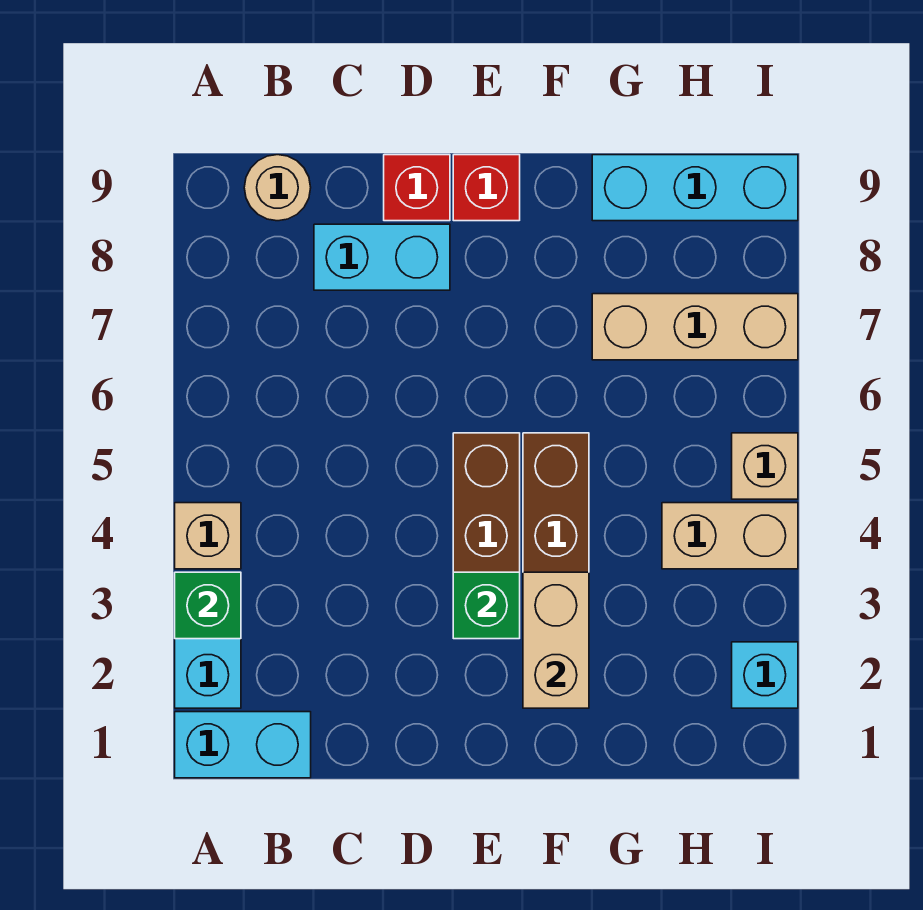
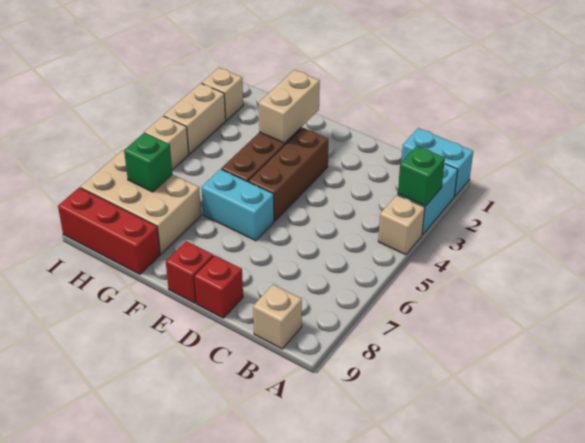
tan 1x1 round brick [244,155,311,221] -> tan 1x1 brick [253,285,302,349]
cyan 1x2 brick [314,224,450,290] -> cyan 1x2 brick moved to [201,169,274,241]
green 1x1 brick [453,572,520,639] -> green 1x1 brick moved to [124,133,172,192]
tan 1x3 brick [592,294,798,360] -> tan 2x3 brick [81,151,201,254]
cyan 1x3 brick [592,155,798,221] -> red 1x3 brick [58,187,160,274]
tan 1x2 brick [662,503,798,569] -> tan 1x2 brick turned to [164,83,226,154]
cyan 1x1 brick [732,642,798,708] -> tan 1x1 brick [202,68,243,121]

